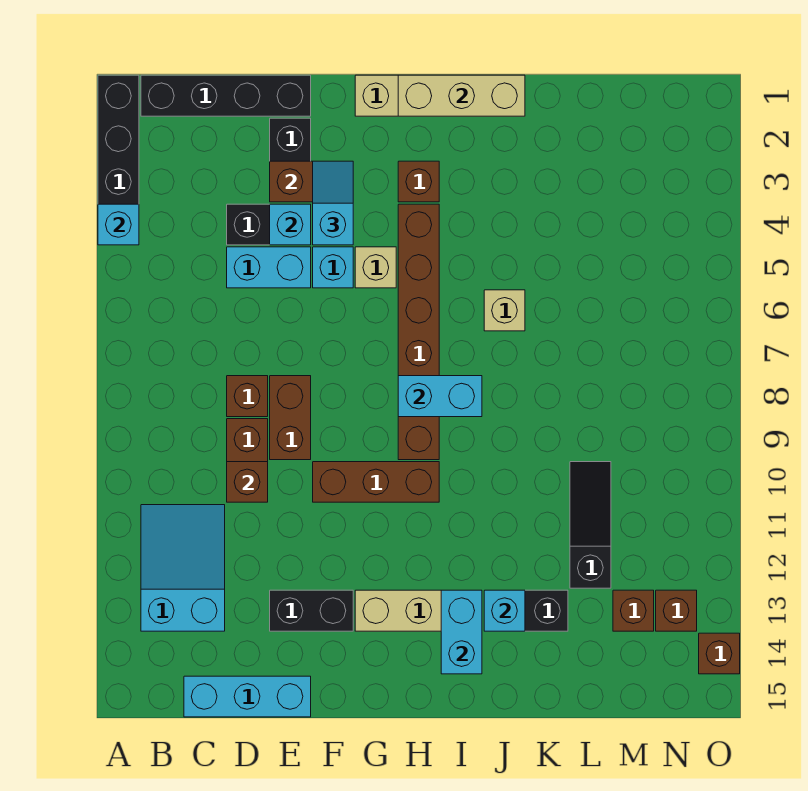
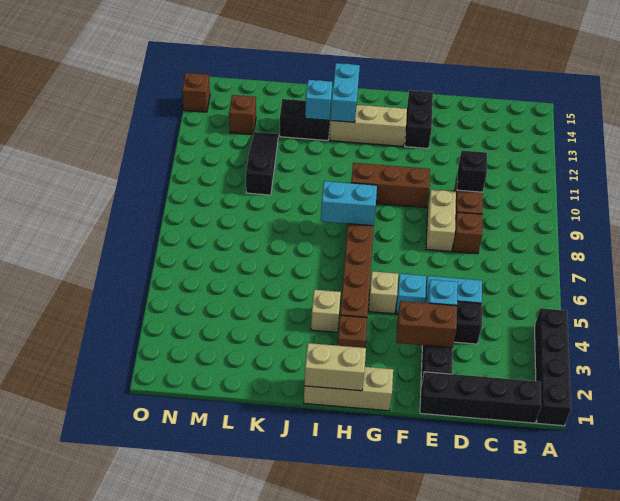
cyan 1x1 brick [98,204,139,245] -> none
cyan 2x3 slope [141,505,225,631] -> none
cyan 1x3 brick [184,676,311,717] -> none
brown 1x1 brick [227,462,268,502] -> black 1x1 brick [457,151,487,192]
brown 1x2 brick [270,376,311,460] -> tan 1x2 brick [426,189,456,252]
black 1x2 brick [270,590,353,631] -> black 1x2 brick turned to [405,90,433,148]
cyan 1x2 slope [313,161,353,245] -> none
tan 1x3 brick [398,75,525,116] -> tan 1x2 brick [304,343,366,391]
tan 1x1 brick [484,290,525,331] -> tan 1x1 brick moved to [311,290,341,332]
black 1x3 slope [570,462,611,588] -> black 1x3 slope turned to [246,132,278,195]
brown 1x1 brick [656,590,697,631] -> none

